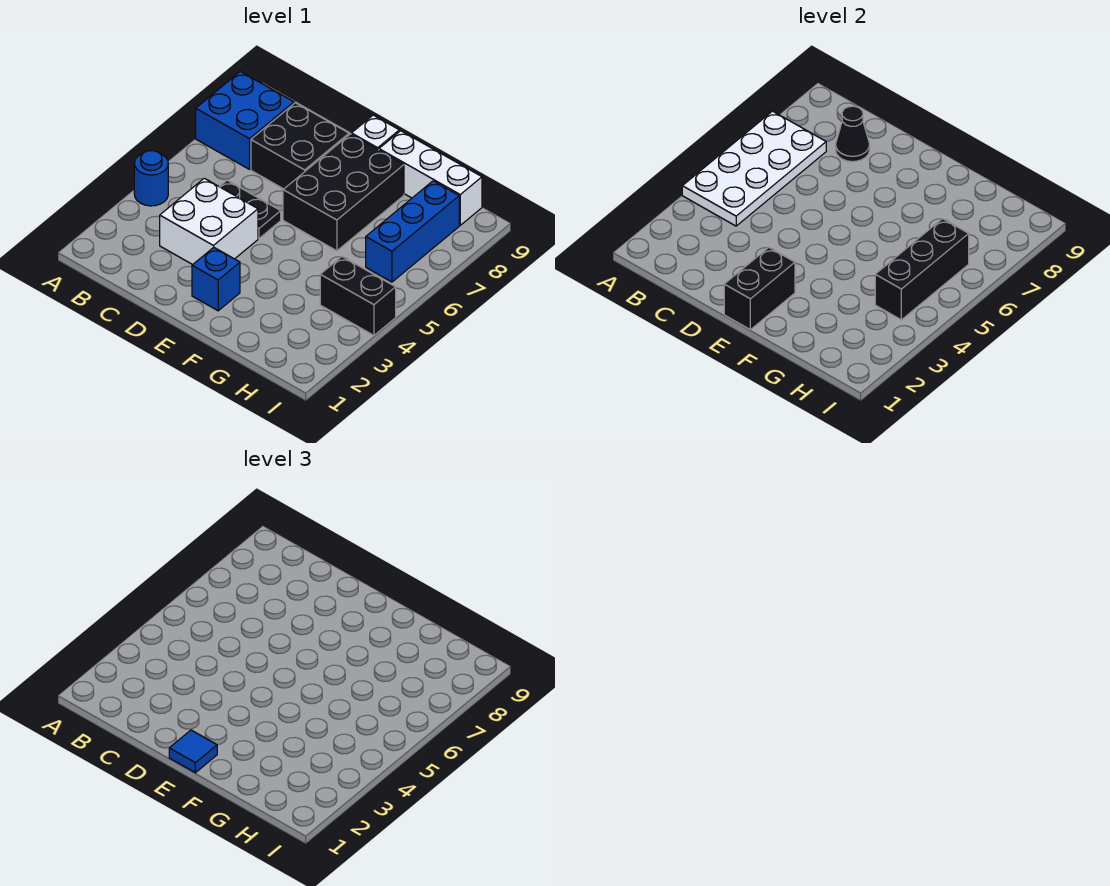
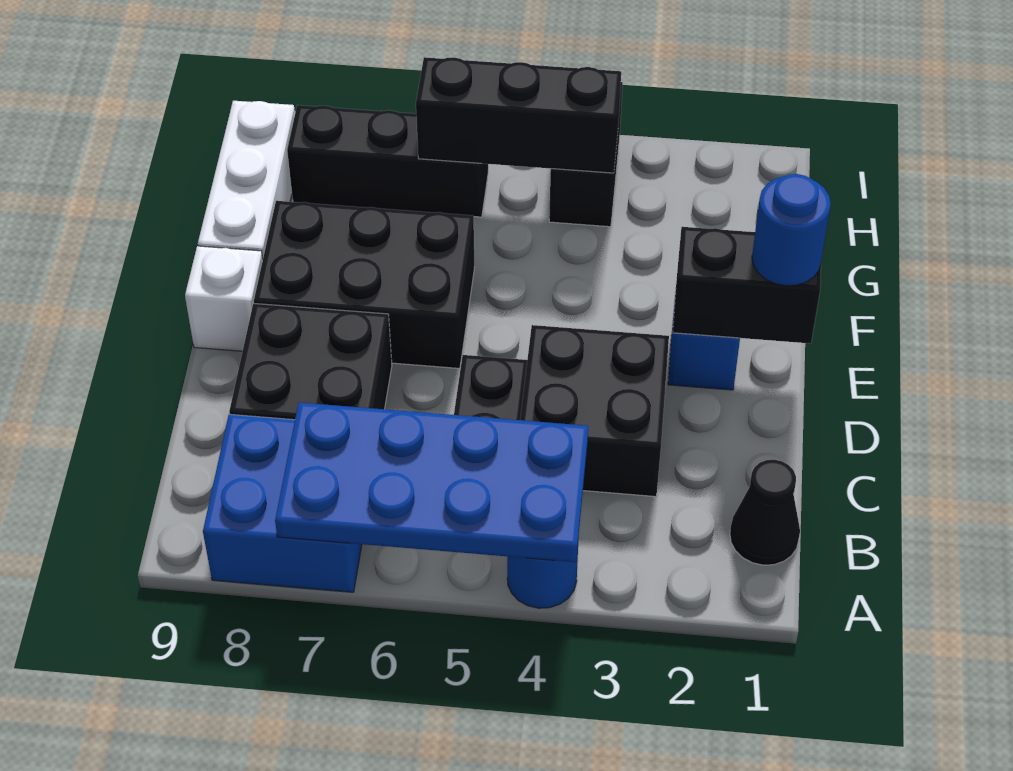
white 2x4 plate [682,111,826,226] -> blue 2x4 plate [275,403,588,562]
white 2x2 brick [160,178,258,265] -> black 2x2 brick [520,325,669,497]
black 1x1 cone [836,106,870,162] -> black 1x1 cone moved to [730,460,800,565]
blue 1x1 tile [169,730,217,773] -> blue 1x1 round brick [752,174,831,286]
blue 1x3 brick [366,181,459,282] -> black 1x3 brick [287,105,488,217]

